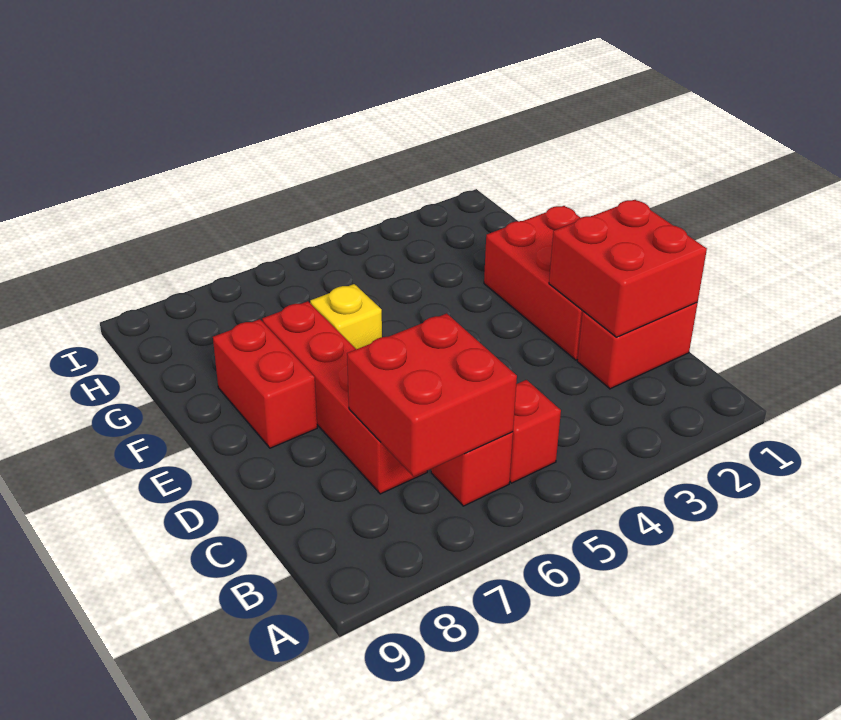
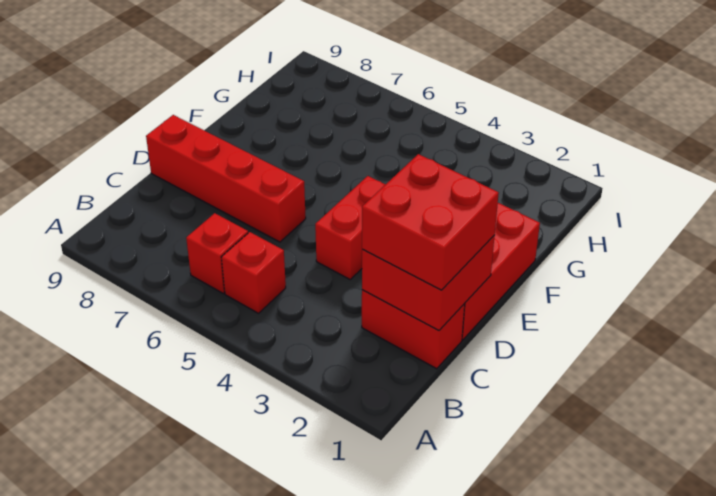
red 2x2 brick [347,313,517,477] -> red 2x2 brick moved to [362,154,499,290]
red 1x4 brick [262,301,427,494] -> red 1x4 brick turned to [146,115,306,242]
red 1x2 brick [213,319,317,448] -> red 1x2 brick moved to [315,176,386,279]
yellow 1x1 brick [310,284,382,349] -> none

